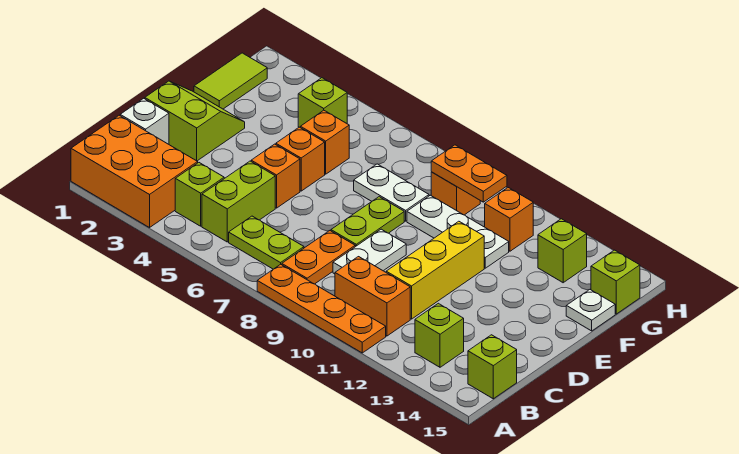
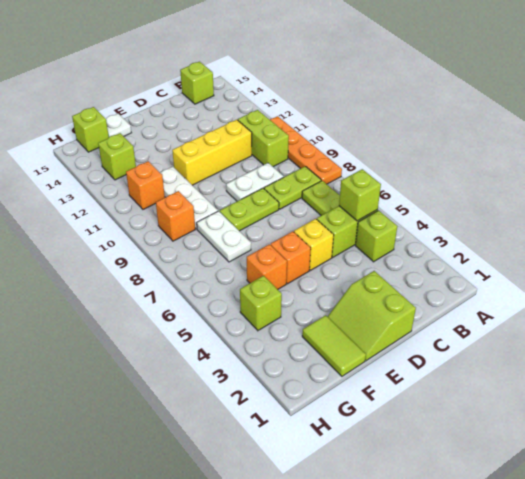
orange 2x3 brick [71,115,198,228] -> none
orange 1x2 plate [282,231,355,284] -> lime 1x2 plate [264,166,321,209]
orange 1x2 brick [335,257,410,336] -> lime 1x2 brick [238,110,289,167]
lime 1x1 brick [415,303,464,367] -> lime 1x1 brick moved to [339,169,381,221]
white 1x1 brick [120,98,169,144] -> none
orange 1x1 brick [251,144,300,208] -> yellow 1x1 brick [294,219,334,270]
lime 1x2 tile [194,53,267,109] -> lime 1x2 tile turned to [302,315,366,376]
orange 1x2 plate [431,145,507,202] -> none

